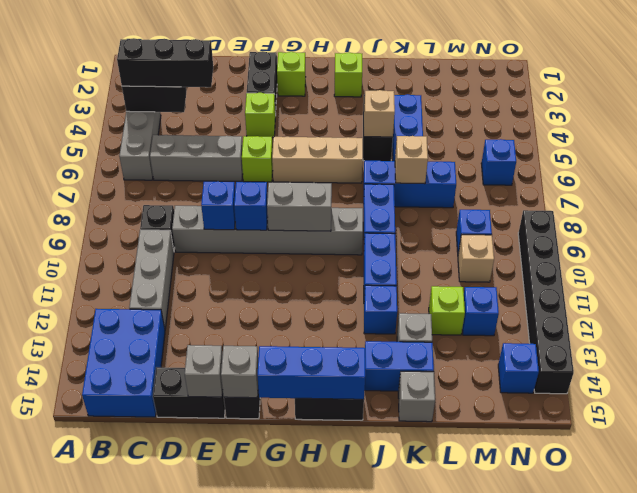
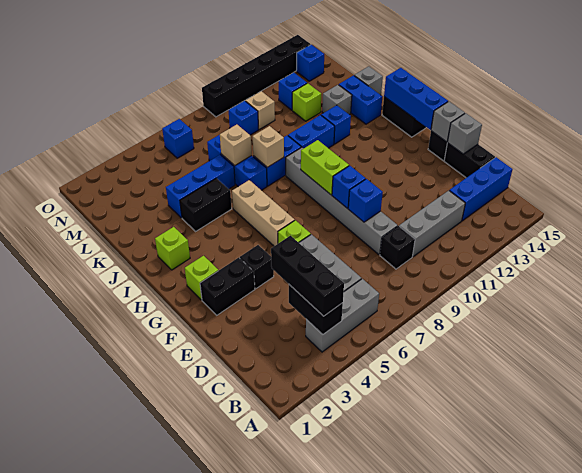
blue 2x3 brick [82,309,165,417] -> blue 1x3 brick [449,157,512,221]
lime 1x1 brick [245,93,275,138] -> black 1x1 brick [240,245,274,289]
grey 1x2 brick [267,182,332,231] -> lime 1x2 brick [301,140,349,195]
tan 1x1 brick [364,90,395,137] -> tan 1x1 brick moved to [253,126,284,167]

